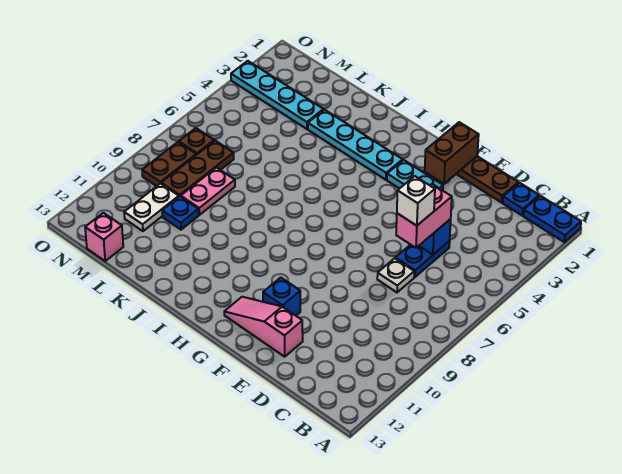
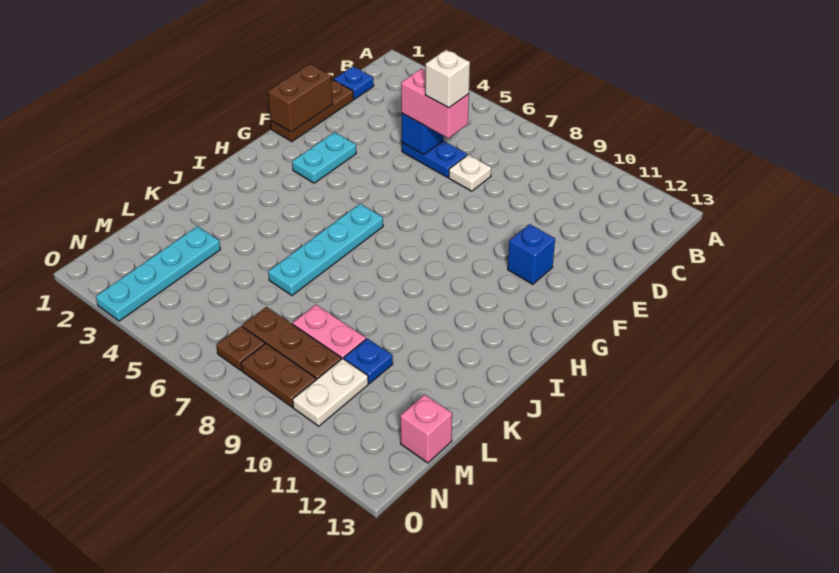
blue 1x2 plate [524,196,581,242] -> none
pink 1x3 slope [224,297,303,357] -> none
brown 1x2 brick [425,122,479,184] -> brown 1x2 brick turned to [268,64,333,132]
cyan 1x4 plate [308,110,403,180] -> cyan 1x4 plate moved to [268,204,383,295]
white 1x2 plate [124,183,179,231] -> white 1x2 plate turned to [293,358,368,426]

